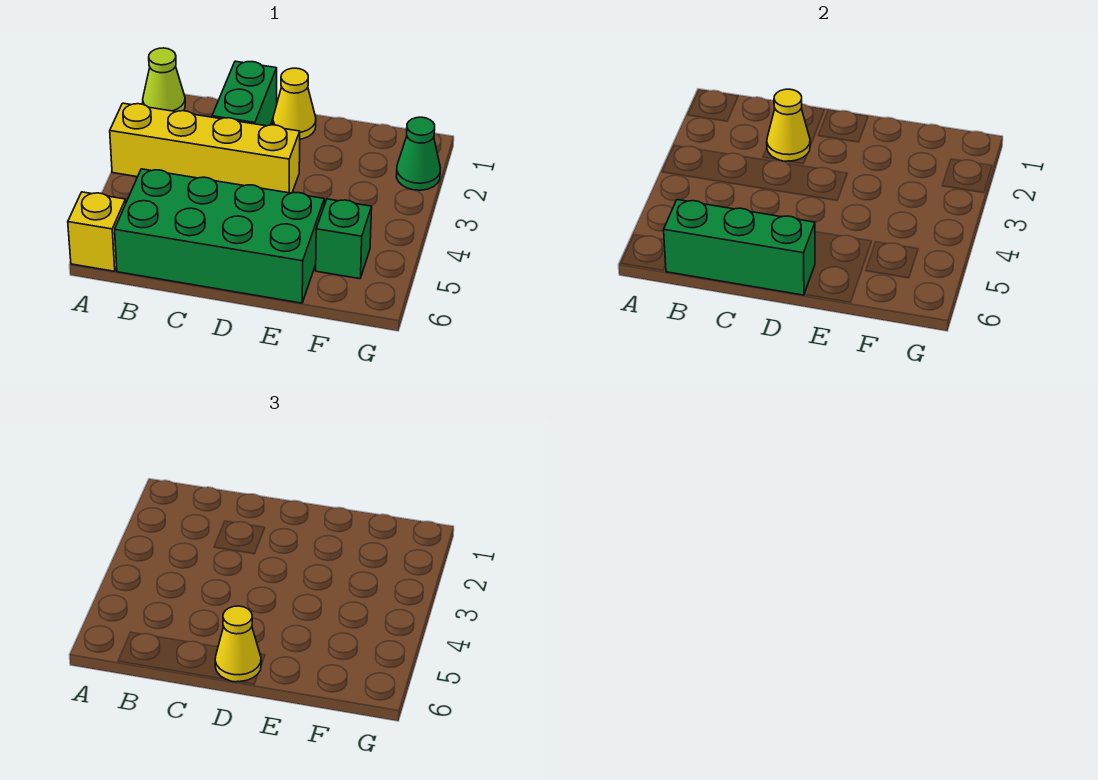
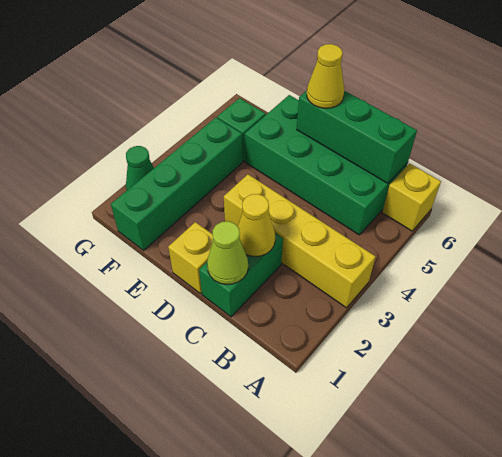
lime 1x1 cone [143,48,185,112] -> lime 1x1 cone moved to [207,221,248,284]
yellow 1x1 cone [273,68,316,139] -> yellow 1x1 brick [168,222,213,294]
none -> green 1x4 brick [111,118,243,250]

